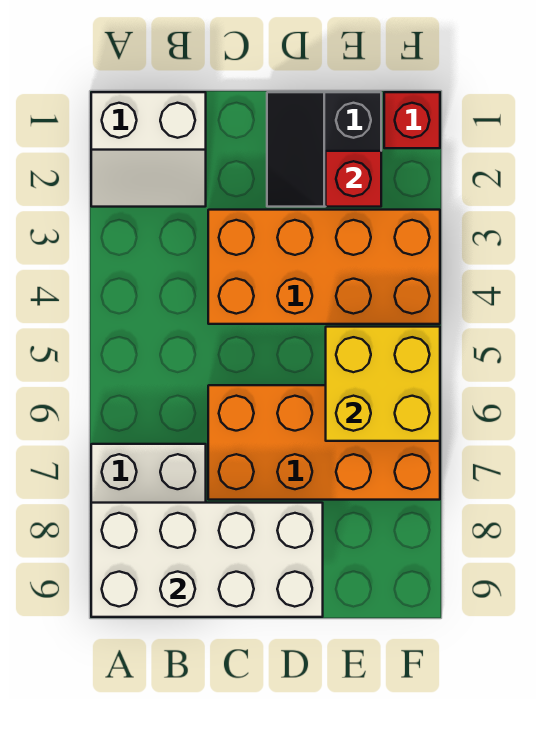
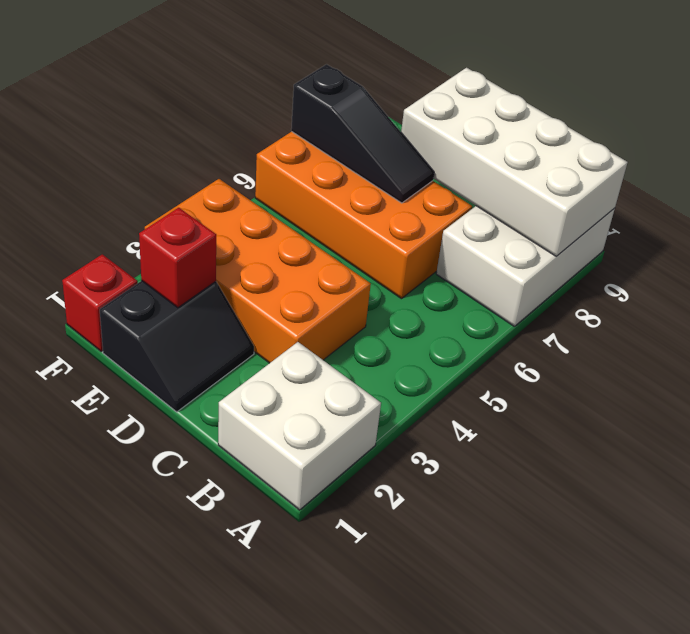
white 2x2 slope [91,92,206,207] -> white 2x2 brick [218,342,381,510]
none -> black 1x3 slope [291,64,434,203]
yellow 2x2 brick [326,327,440,441] -> none

